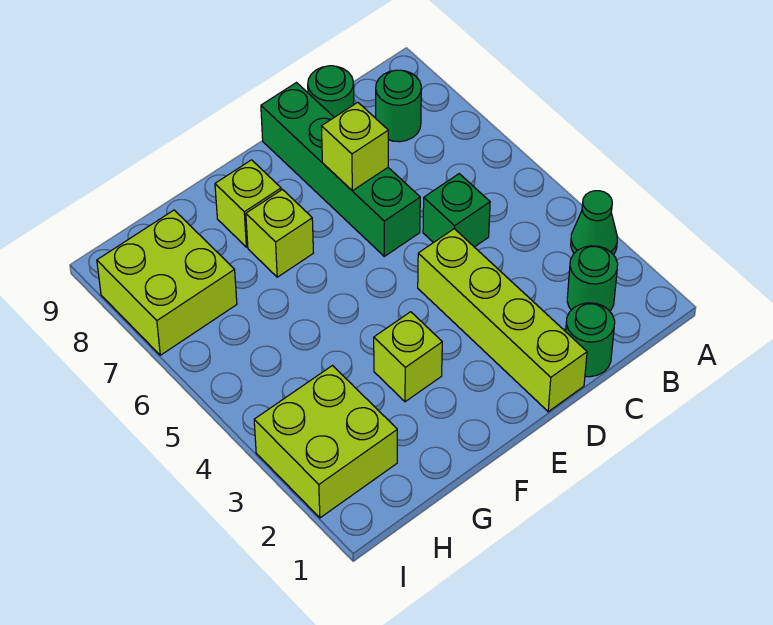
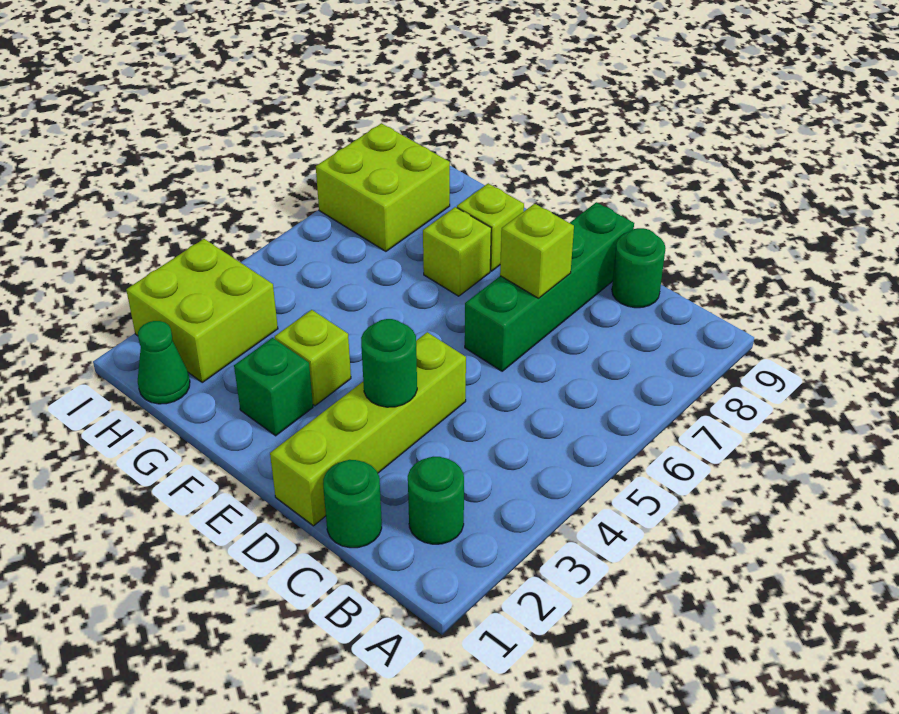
green 1x1 cone [571,191,618,255] -> green 1x1 cone moved to [138,321,190,404]
green 1x1 round brick [376,70,421,142] -> green 1x1 round brick moved to [361,319,417,407]
green 1x1 brick [423,174,490,247] -> green 1x1 brick moved to [234,338,313,436]

